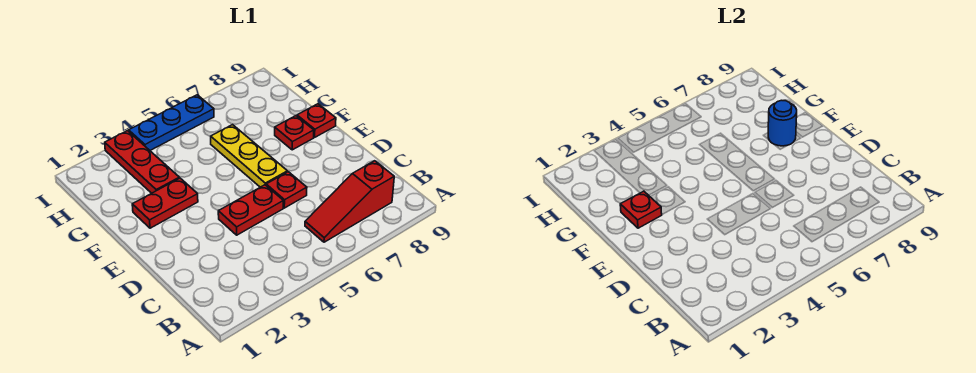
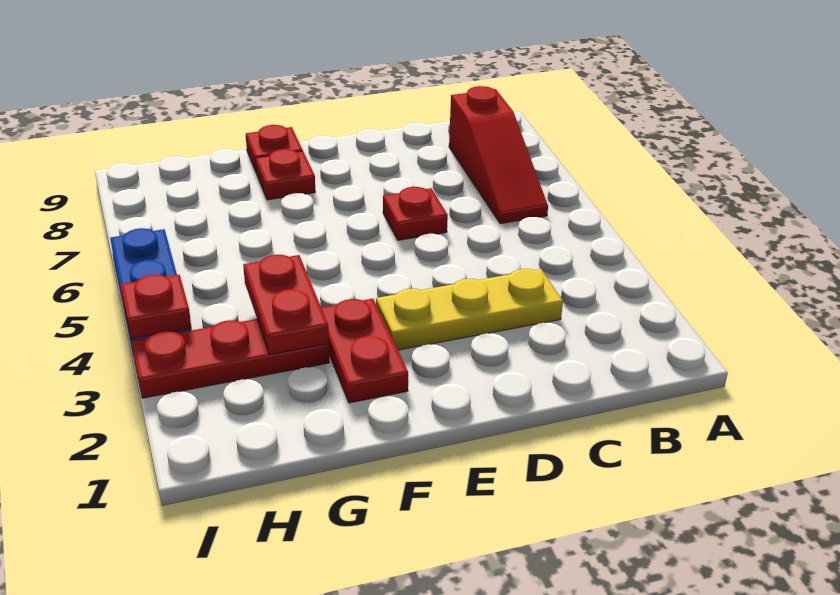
red 1x2 plate [218,185,283,235] -> red 1x2 plate moved to [243,255,329,354]
yellow 1x3 plate [211,125,287,187] -> yellow 1x3 plate moved to [376,269,563,350]
red 1x1 plate [620,191,662,228] -> red 1x1 plate moved to [121,275,191,338]
blue 1x1 round brick [768,100,797,146] -> none

